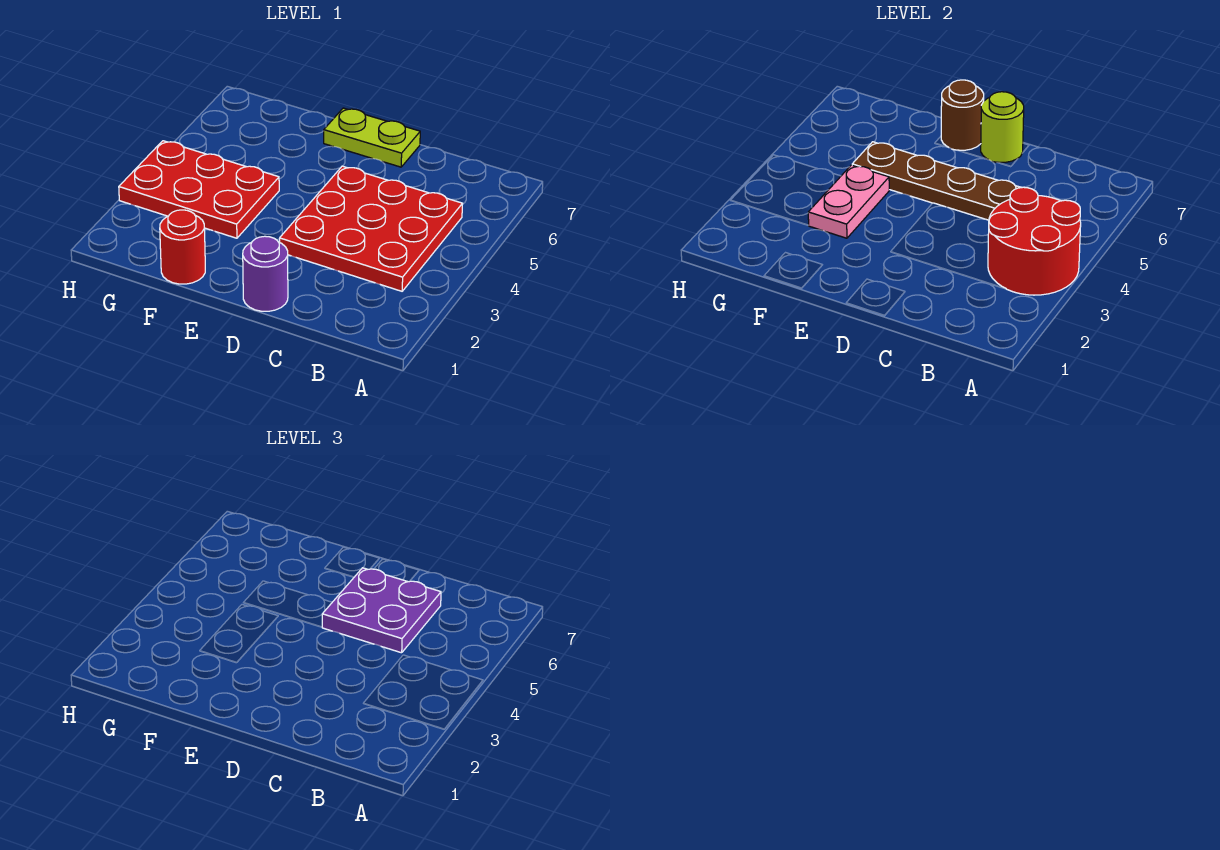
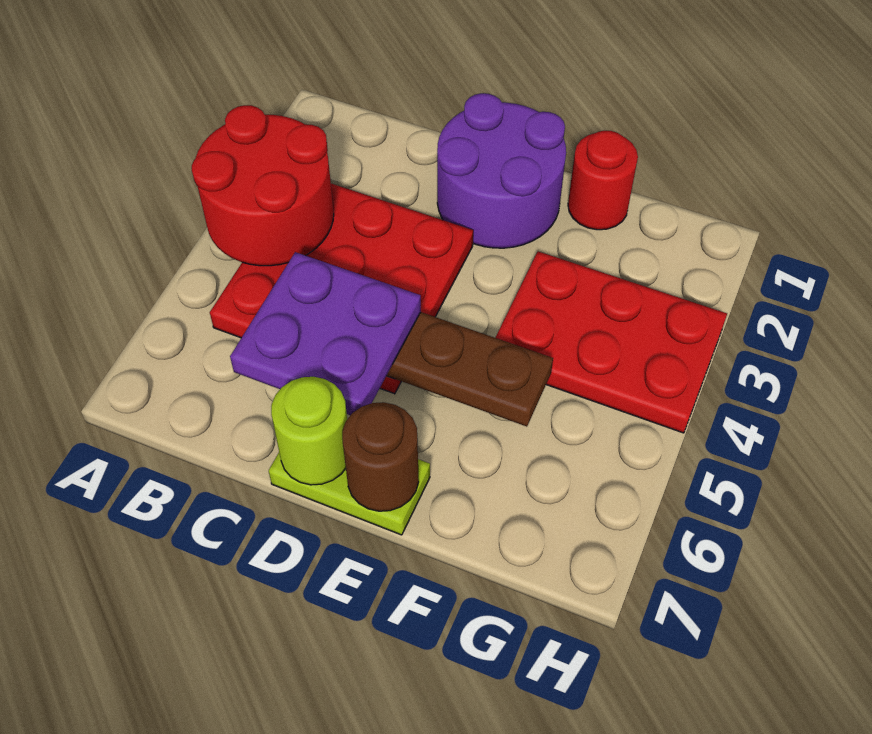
purple 1x1 round brick [243,236,288,311] -> purple 2x2 round brick [437,93,566,248]
pink 1x2 plate [808,165,889,238] -> none

